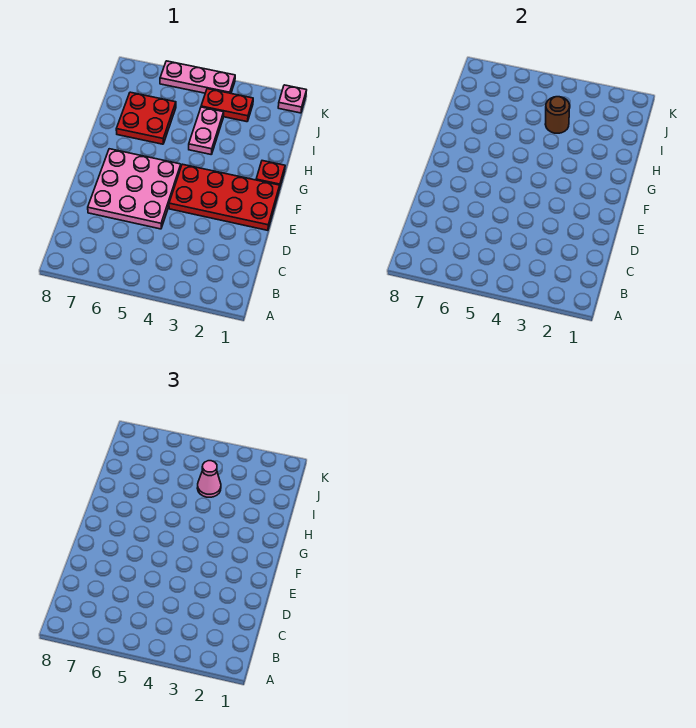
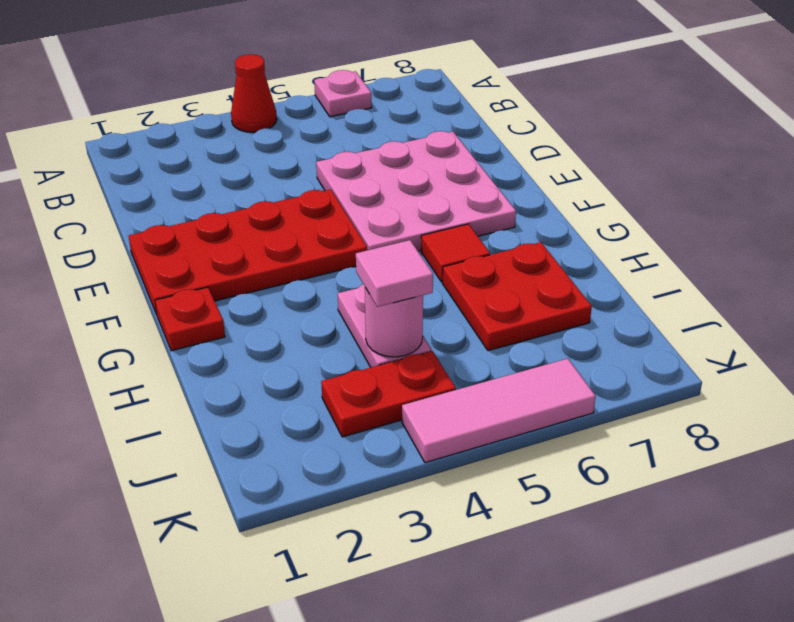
none -> red 1x1 cone [231,54,277,132]
none -> red 1x1 tile [421,224,490,282]
brown 1x1 round brick [545,97,570,133] -> pink 1x1 round brick [365,287,423,357]
pink 1x1 cone [197,461,221,497] -> pink 1x1 tile [356,240,433,307]
pink 1x1 plate [278,85,307,113] -> pink 1x1 plate moved to [314,70,372,117]
pink 1x3 plate [160,61,235,93] -> pink 1x3 tile [402,359,596,463]

